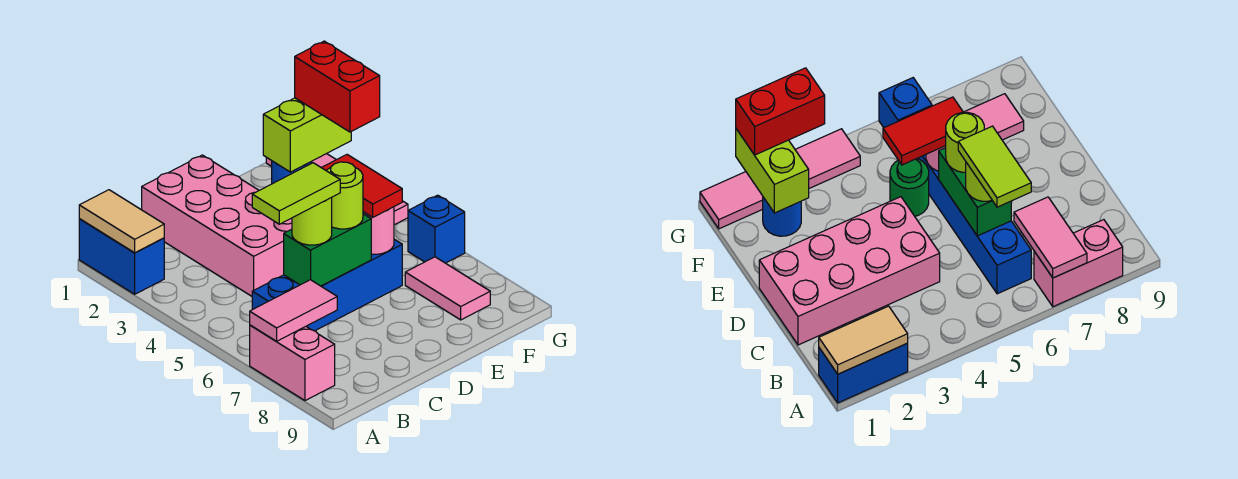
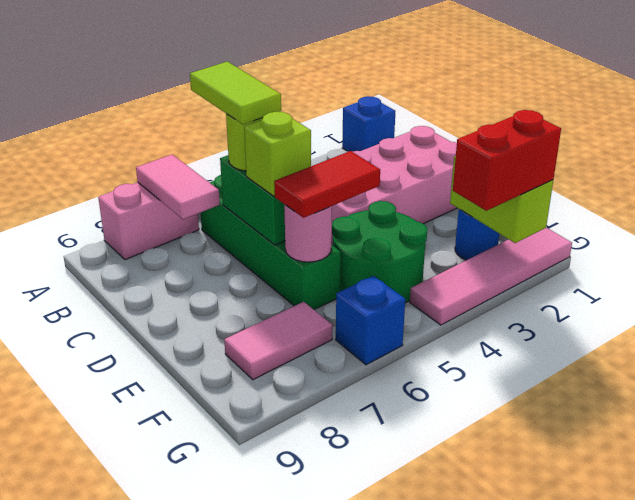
blue 1x2 brick [79,219,164,294] -> blue 1x1 brick [342,96,395,152]
tan 1x2 tile [79,190,164,253] -> none
blue 1x4 brick [252,239,402,331] -> green 1x4 brick [201,175,341,309]
lime 1x1 round brick [326,162,363,229] -> lime 1x1 brick [244,112,311,196]
green 1x1 round brick [890,158,929,216] -> green 2x2 round brick [332,201,427,303]

